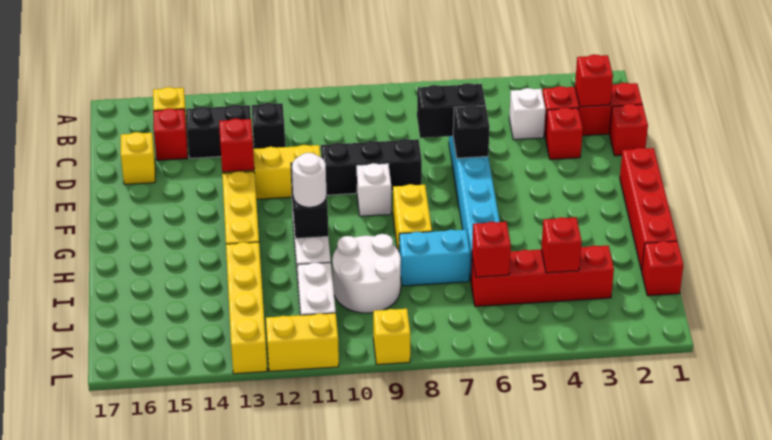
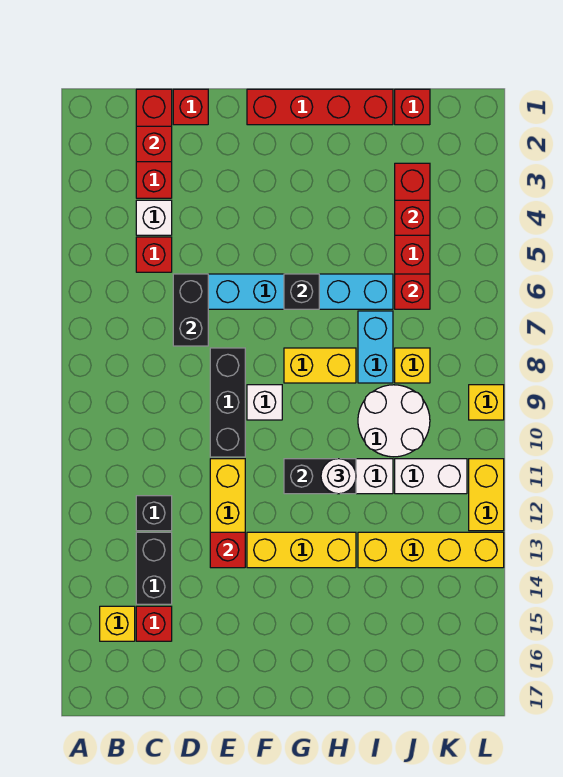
red 1x1 brick [545,108,583,159] -> red 1x1 brick moved to [136,237,172,272]
yellow 1x1 brick [121,132,155,184] -> yellow 1x1 brick moved to [395,348,430,383]
black 1x1 brick [453,105,490,158] -> black 1x1 brick moved to [284,274,319,309]

